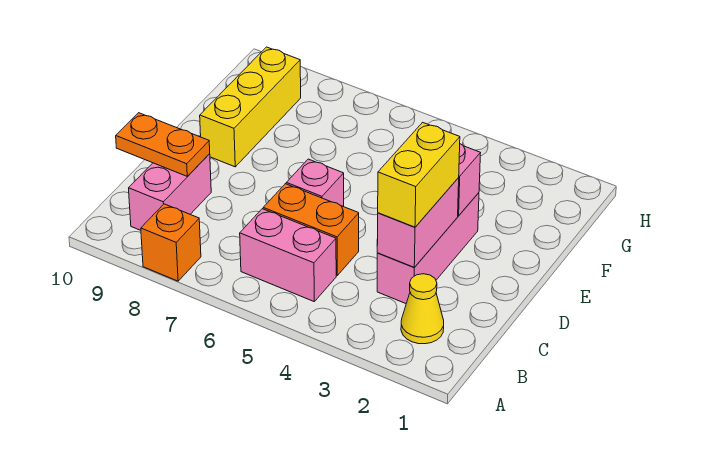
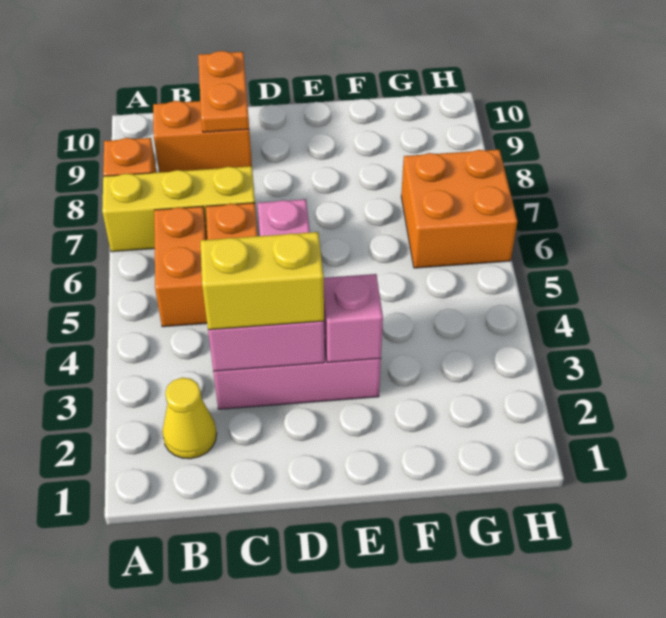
pink 1x2 brick [240,209,336,301] -> orange 1x2 brick [154,207,207,327]
pink 1x2 brick [129,154,211,230] -> orange 1x2 brick [153,101,252,172]
yellow 1x3 brick [200,47,301,167] -> yellow 1x3 brick moved to [102,166,255,252]
none -> orange 2x2 brick [401,150,517,268]

